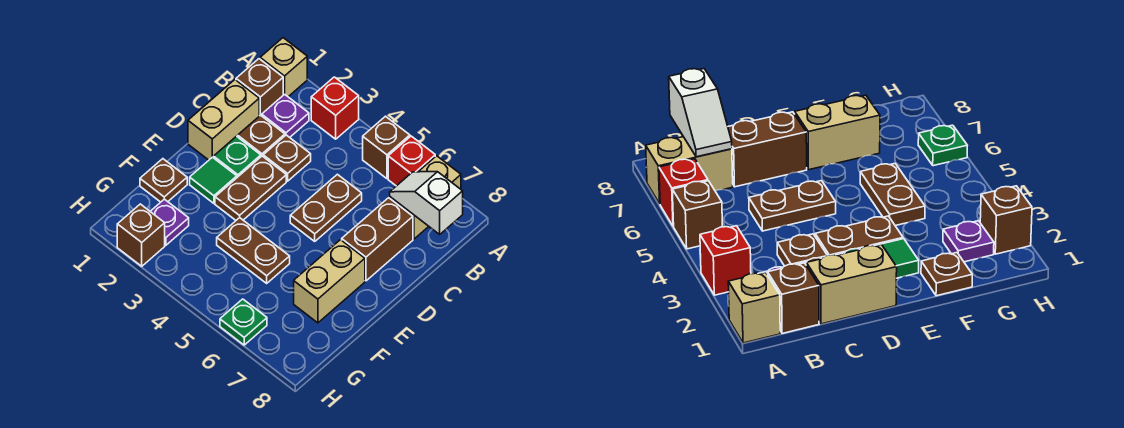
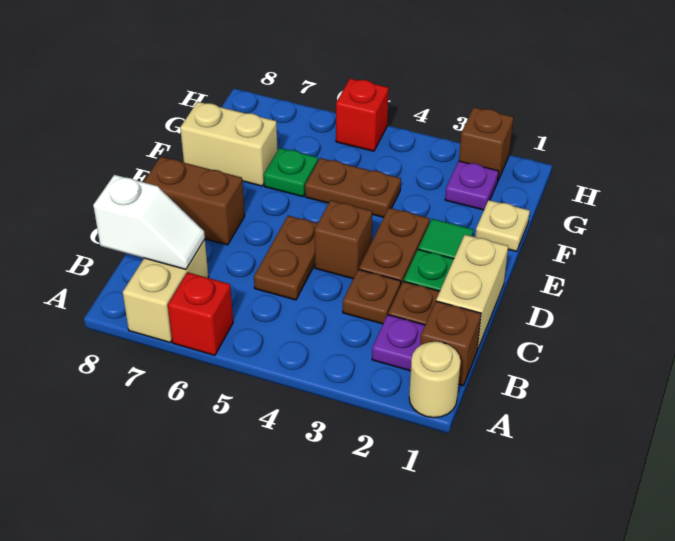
tan 1x1 brick [260,38,307,97] -> tan 1x1 round brick [409,341,461,418]
red 1x1 brick [311,77,359,139] -> red 1x1 brick moved to [336,78,389,151]
brown 1x1 brick [363,116,410,179] -> brown 1x1 brick moved to [314,200,372,279]
brown 1x2 brick [342,198,413,281] -> brown 1x2 brick turned to [144,157,245,245]
tan 1x2 brick [294,240,365,323] -> tan 1x2 brick turned to [180,102,278,186]
brown 1x1 plate [140,159,187,202] -> tan 1x1 plate [475,200,530,252]
green 1x1 plate [220,299,267,345] -> green 1x1 plate moved to [264,148,318,197]

